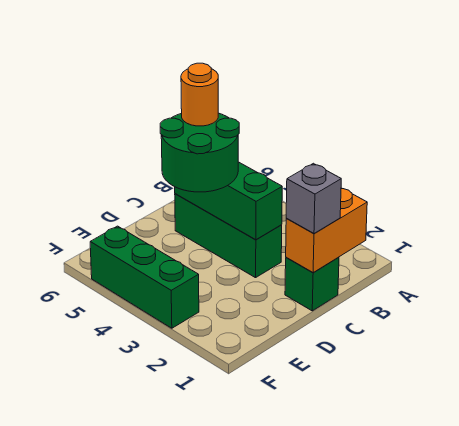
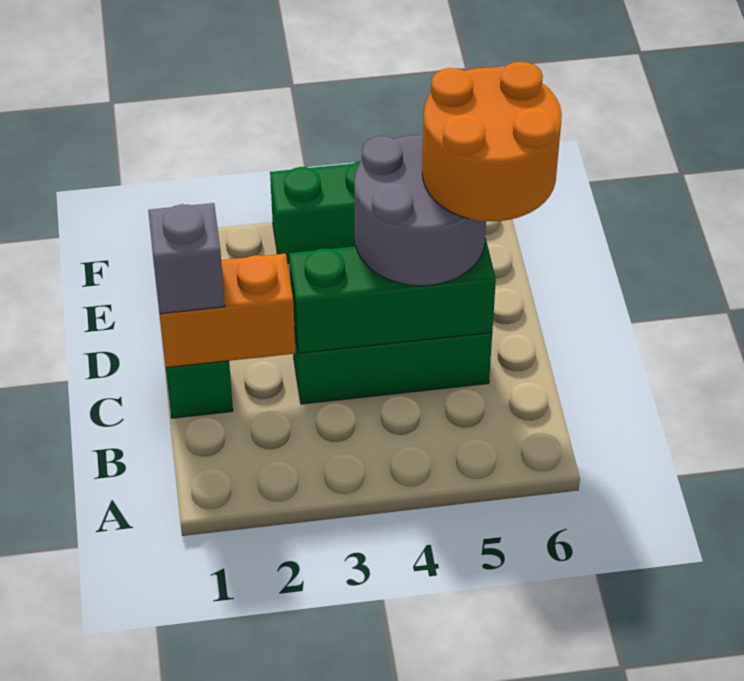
orange 1x2 brick [286,188,367,273] -> orange 1x2 brick turned to [160,254,296,367]
green 2x2 round brick [160,113,239,192] -> grey 2x2 round brick [354,135,486,286]
orange 1x1 round brick [181,63,218,126] -> orange 2x2 round brick [422,62,562,221]

